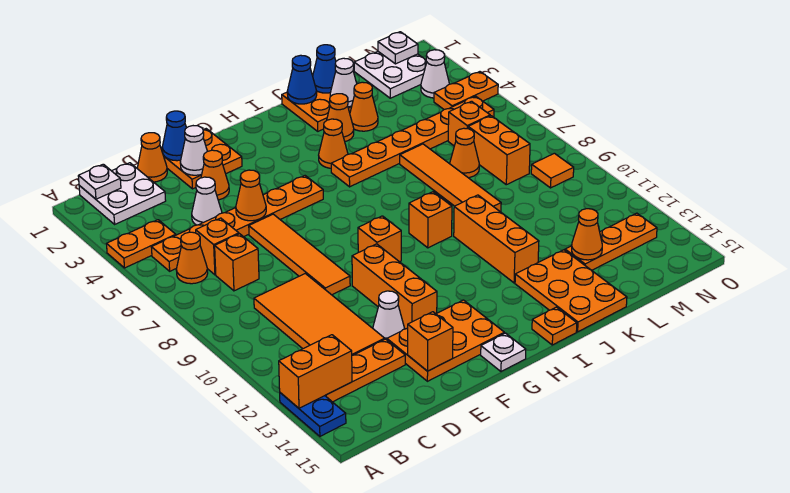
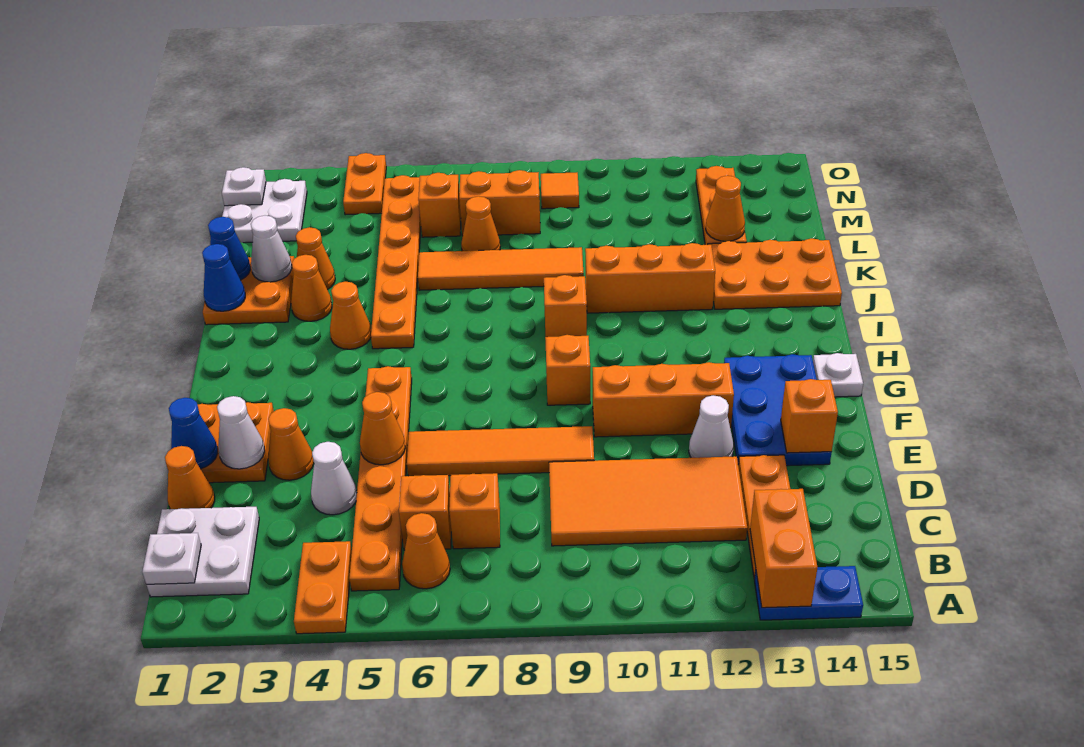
orange 2x3 plate [387,300,504,381] -> blue 2x3 plate [724,354,832,466]
orange 1x1 plate [532,307,577,345] -> none
white 1x1 cone [421,50,449,98] -> none

